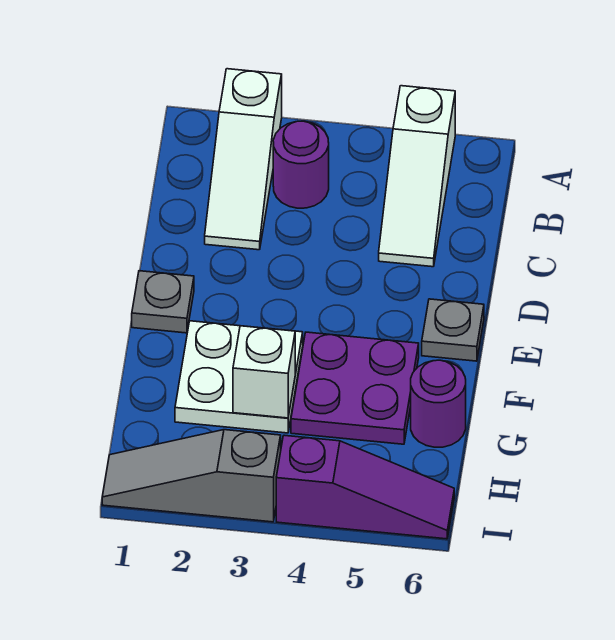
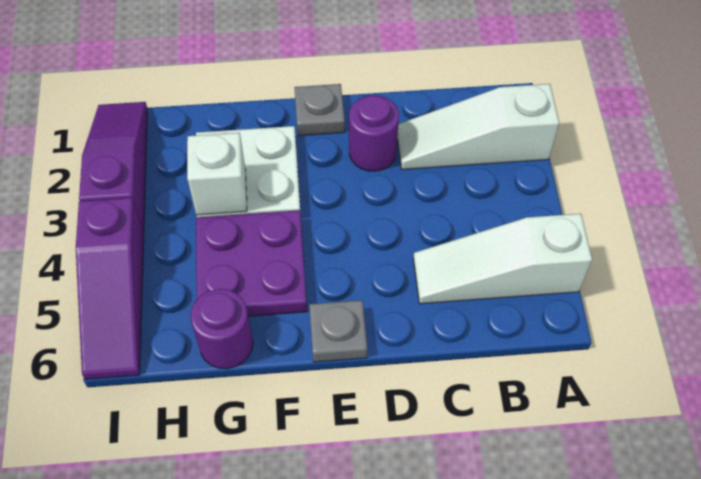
purple 1x1 round brick [273,121,329,208] -> purple 1x1 round brick moved to [349,95,399,171]
grey 1x3 slope [102,430,281,522] -> purple 1x3 slope [79,102,147,230]

